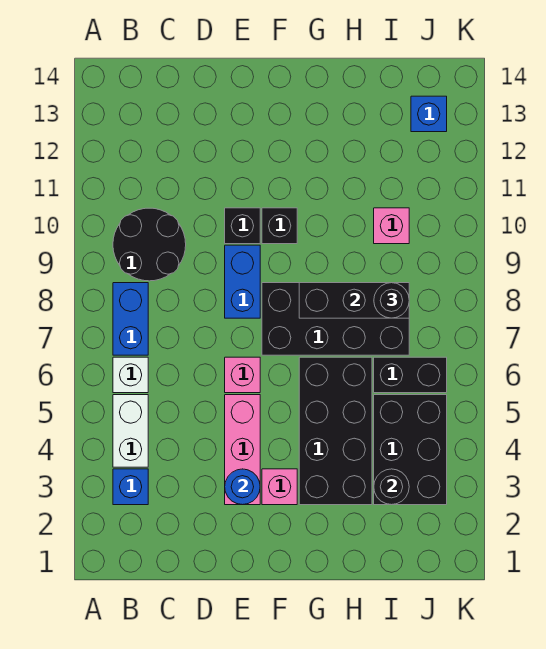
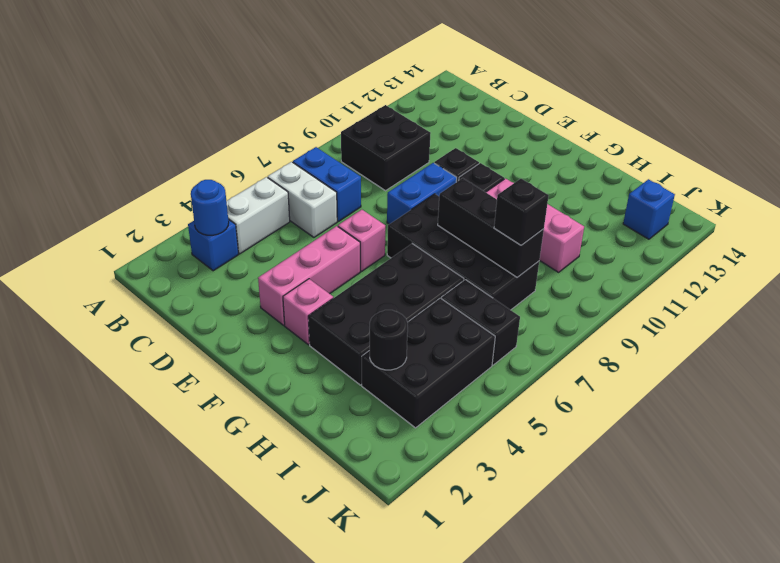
white 1x1 brick [113,357,148,393] -> white 1x2 brick [268,162,337,237]
blue 1x2 brick [113,283,148,355] -> blue 1x2 brick turned to [293,147,361,221]
black 2x2 round brick [113,208,186,281] -> black 2x2 brick [341,105,431,191]
blue 1x1 round brick [225,469,260,505] -> blue 1x1 round brick moved to [191,180,229,235]
black 1x1 round brick [374,283,409,318] -> black 1x1 brick [494,179,549,245]
pink 1x1 brick [374,208,409,244] -> pink 1x3 brick [486,178,584,272]

